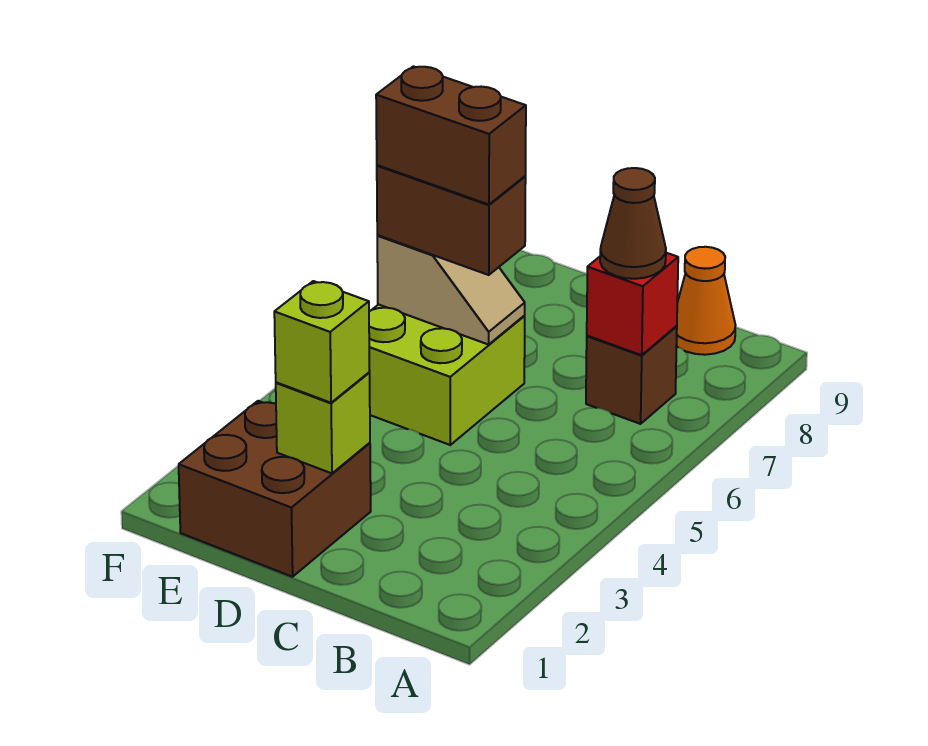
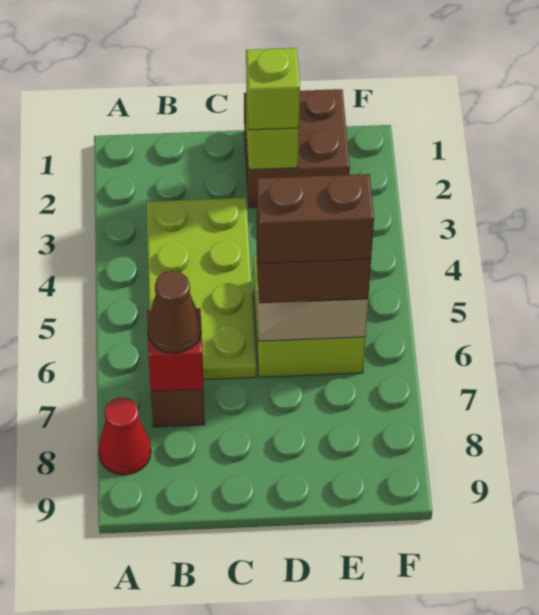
none -> red 1x1 cone [98,397,151,475]
none -> lime 2x4 plate [146,198,256,380]
orange 1x1 cone [677,247,735,355] -> none

